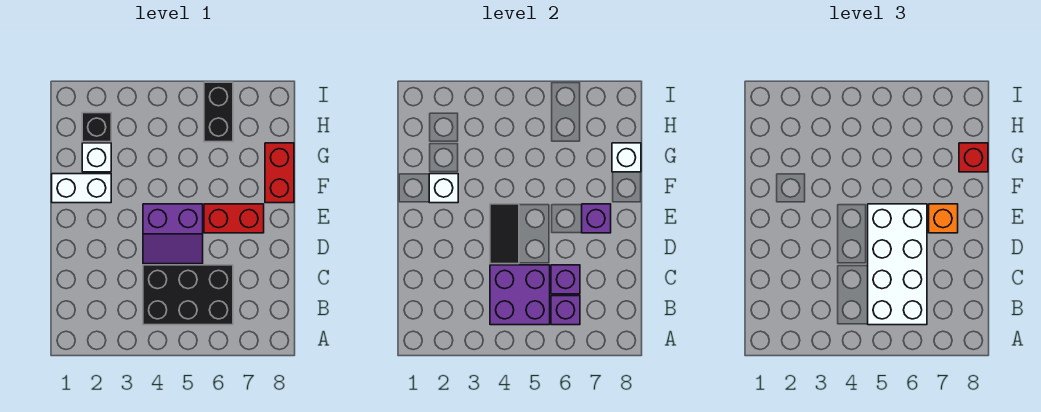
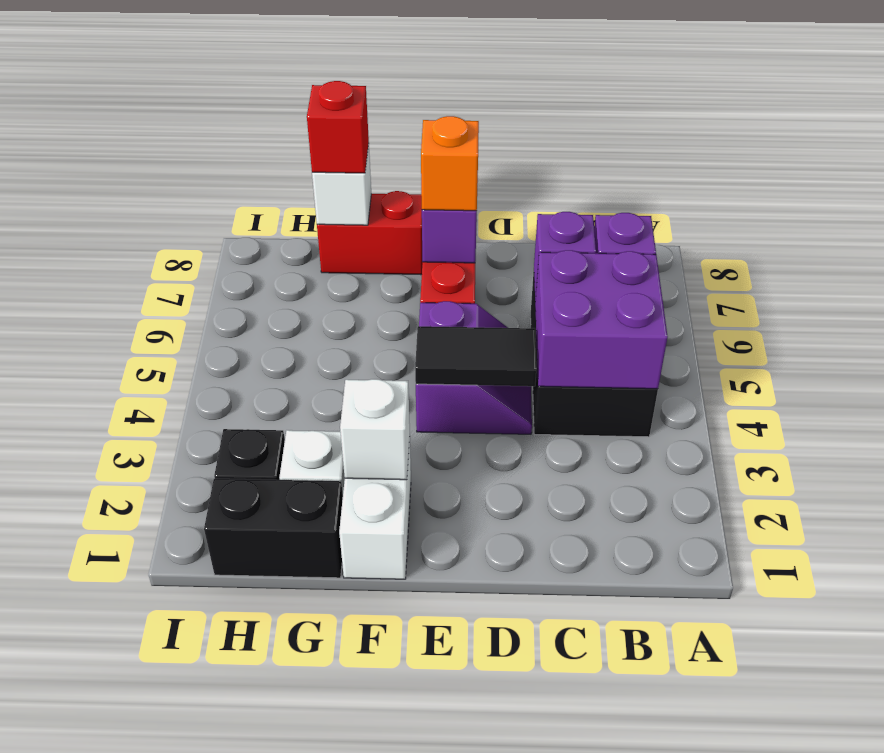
white 2x4 brick [868,204,927,325] -> none
black 1x2 brick [204,82,233,142] -> black 1x2 brick moved to [204,479,343,578]

